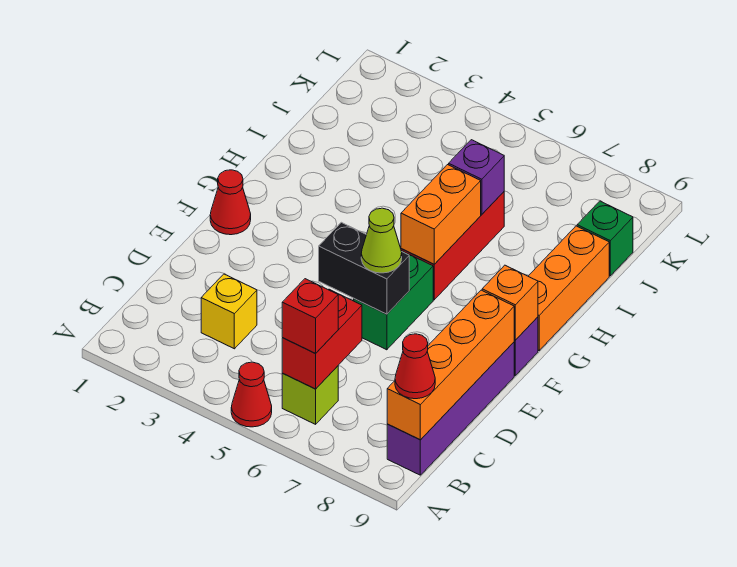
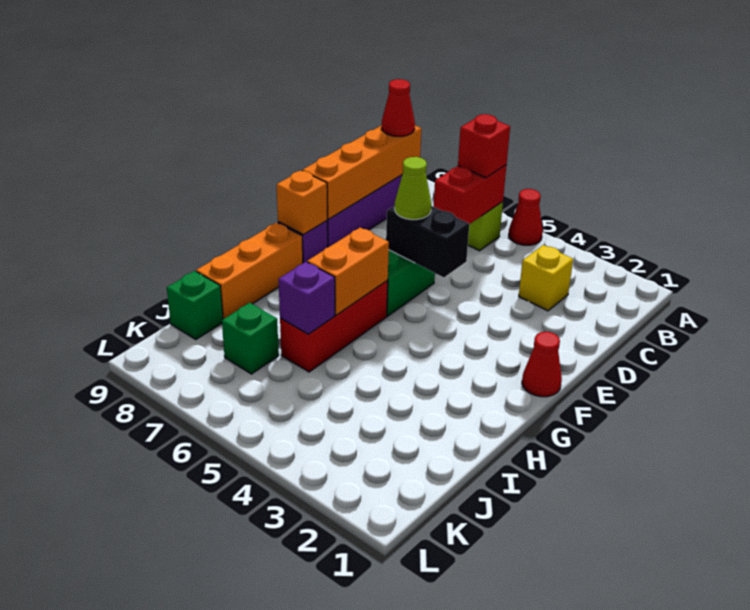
none -> green 1x1 brick [222,303,279,374]

